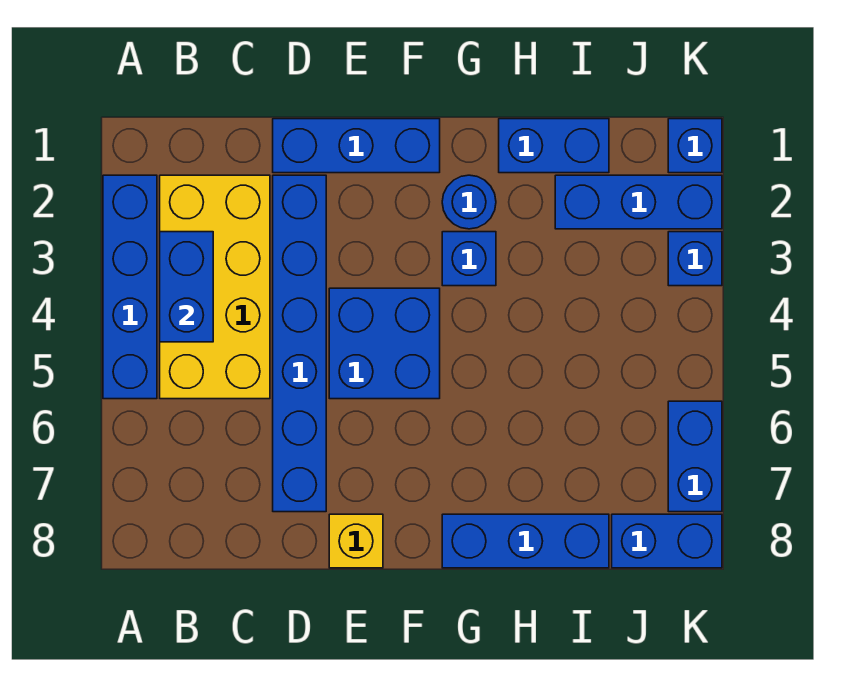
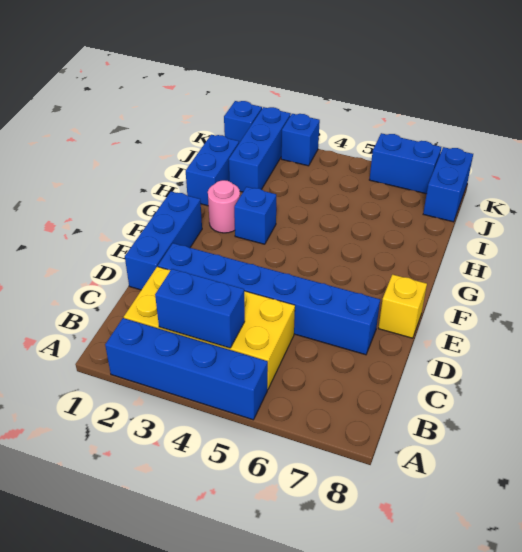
blue 2x2 brick [329,288,440,399] -> none
blue 1x1 round brick [442,175,496,229] -> pink 1x1 round brick [208,180,240,233]
blue 1x3 brick [442,514,609,568] -> none

